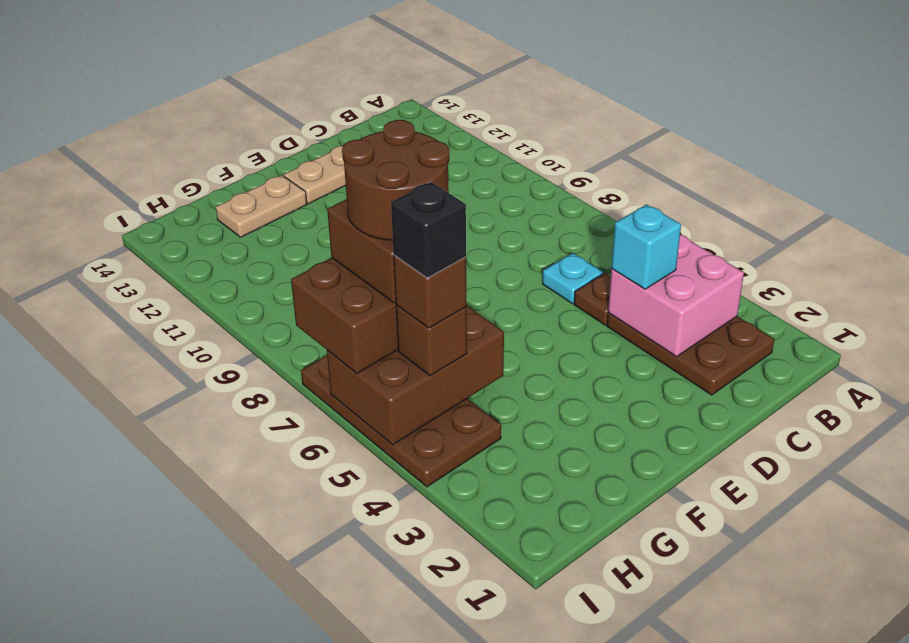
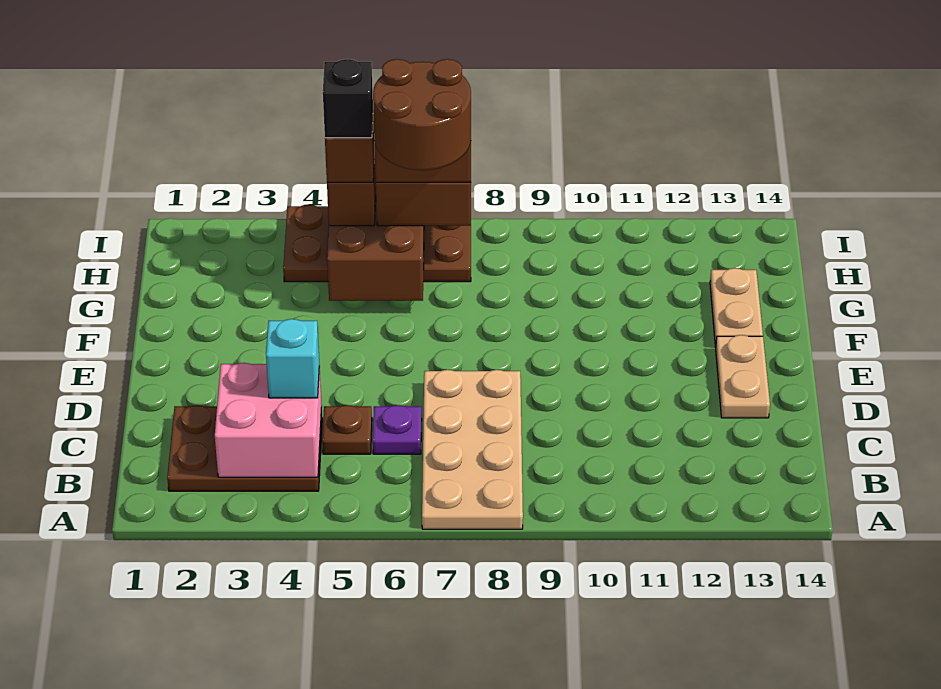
none -> tan 2x4 plate [422,370,523,529]
cyan 1x1 plate [542,253,603,304] -> purple 1x1 plate [373,405,422,454]

